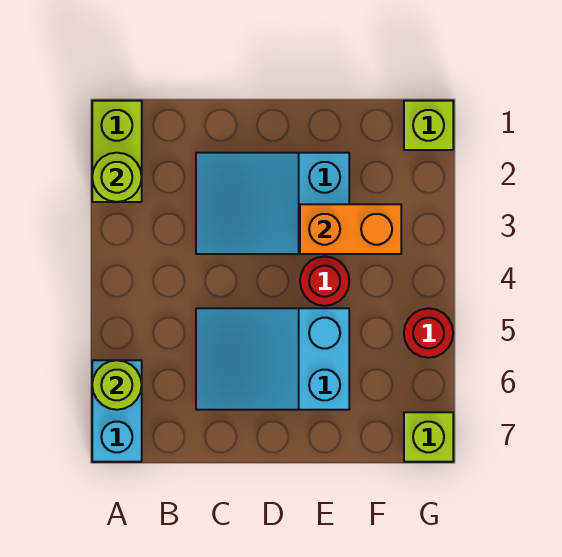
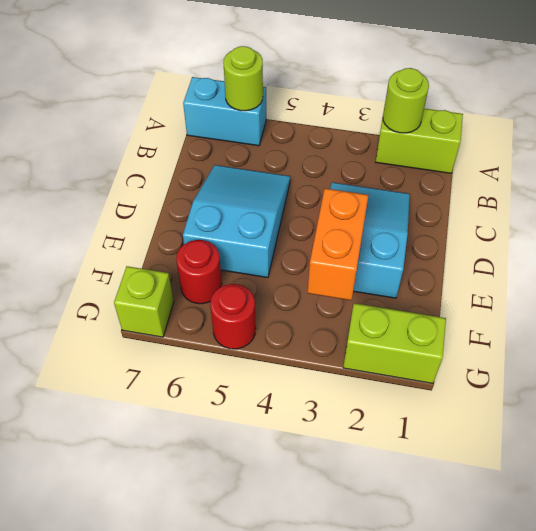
red 1x1 round brick [300,256,349,306] -> red 1x1 round brick moved to [176,240,222,304]
lime 1x1 brick [404,101,453,150] -> lime 1x2 brick [343,303,446,383]

